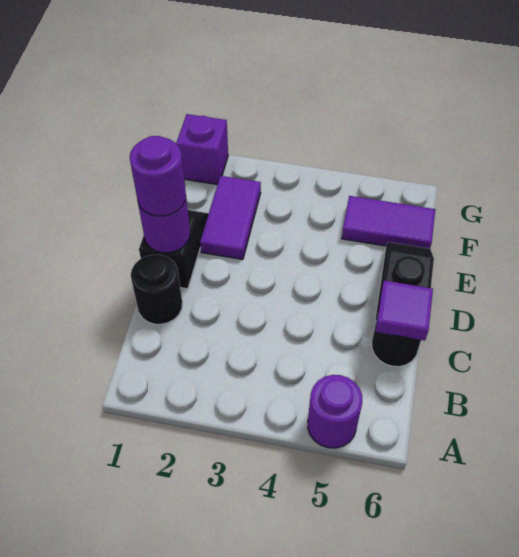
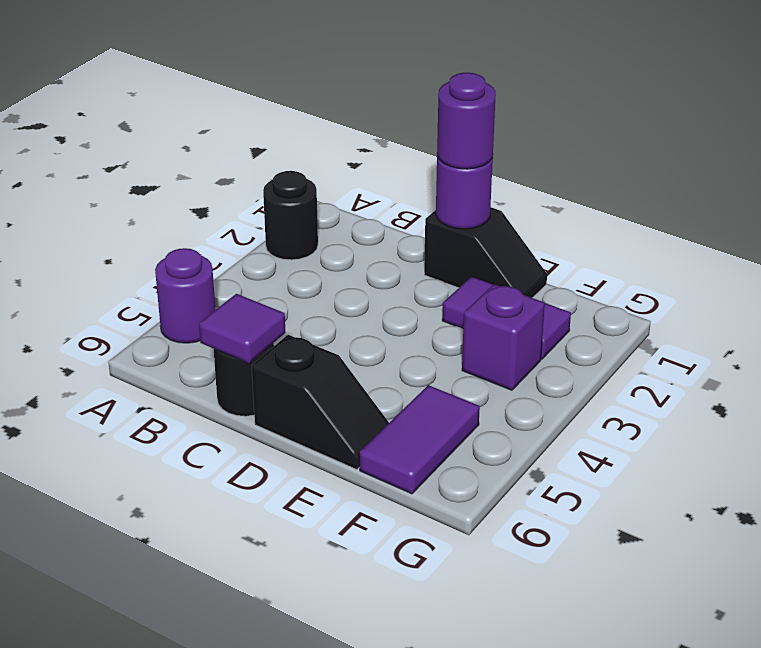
black 1x1 round brick [131,255,182,324] -> black 1x1 round brick moved to [263,171,318,260]
purple 1x1 brick [176,114,228,185] -> purple 1x1 brick moved to [462,284,545,390]

